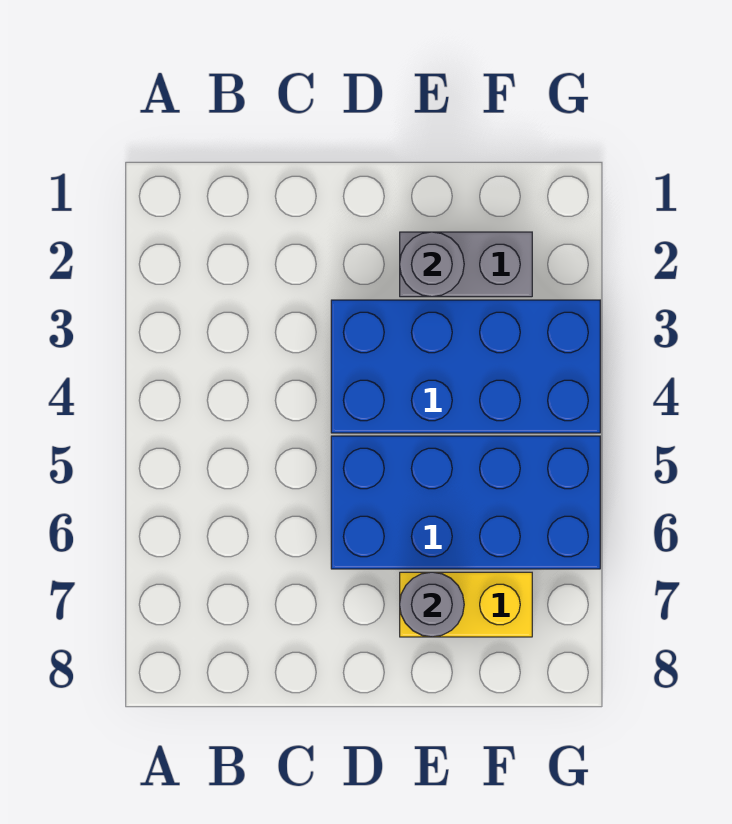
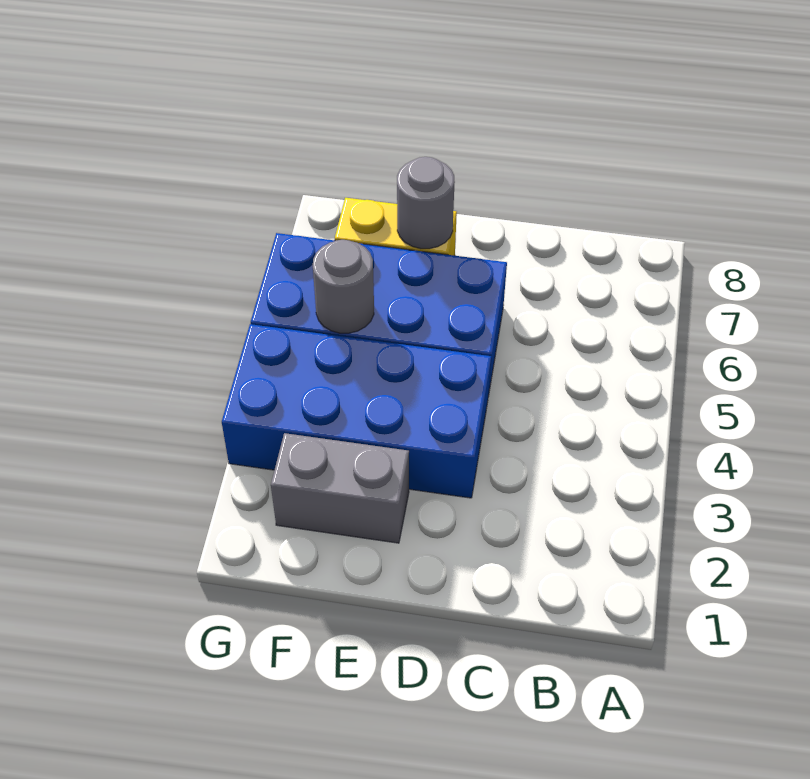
grey 1x1 round brick [400,232,464,297] -> grey 1x1 round brick moved to [313,240,374,333]

